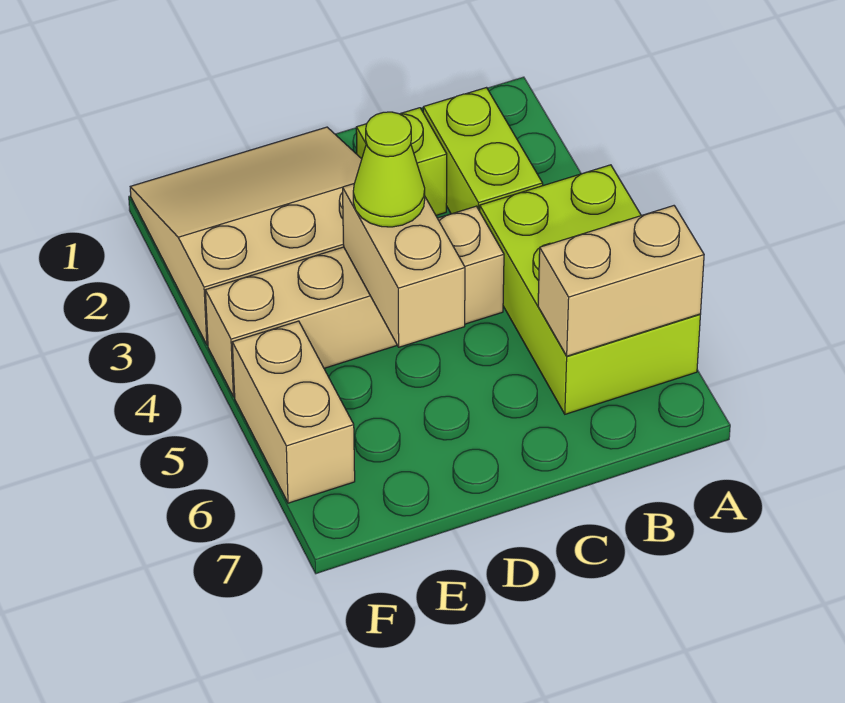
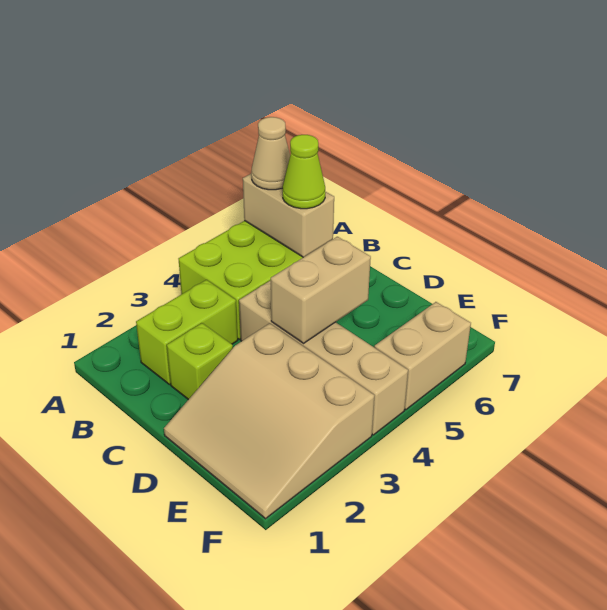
none -> tan 1x1 cone [251,117,290,190]
lime 1x1 cone [353,112,425,227] -> lime 1x1 cone moved to [283,135,325,209]

